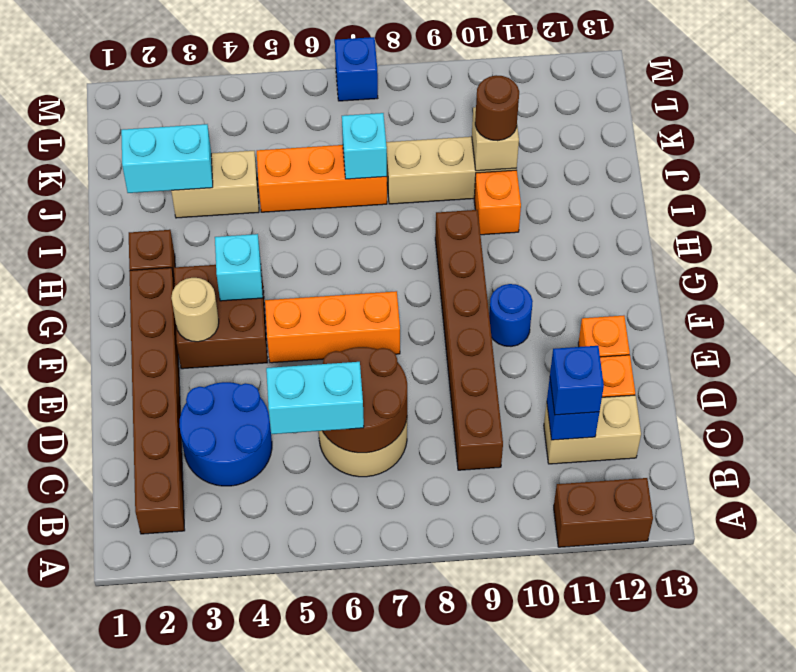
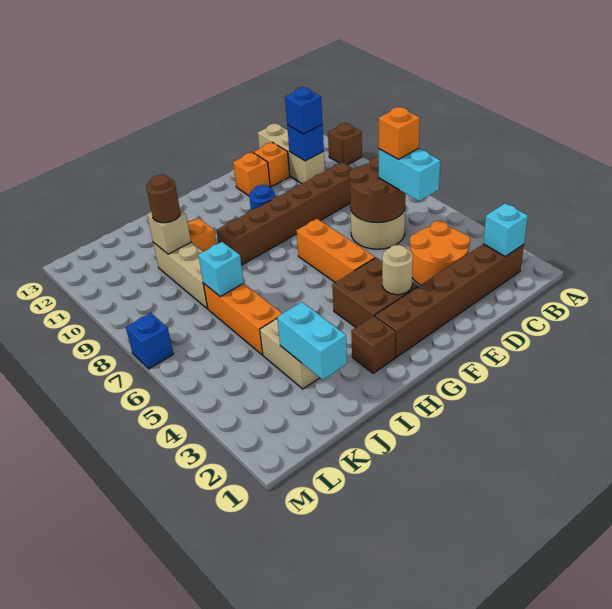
brown 1x2 brick [554,478,653,547] -> brown 1x1 brick [328,123,362,165]
blue 2x2 round brick [180,382,272,486] -> orange 2x2 round brick [410,221,470,285]
none -> orange 1x1 brick [379,107,420,159]
tan 1x2 brick [544,395,641,464] -> tan 1x3 brick [258,124,325,183]
cyan 1x1 brick [215,234,263,301] -> cyan 1x1 brick moved to [483,203,528,257]

